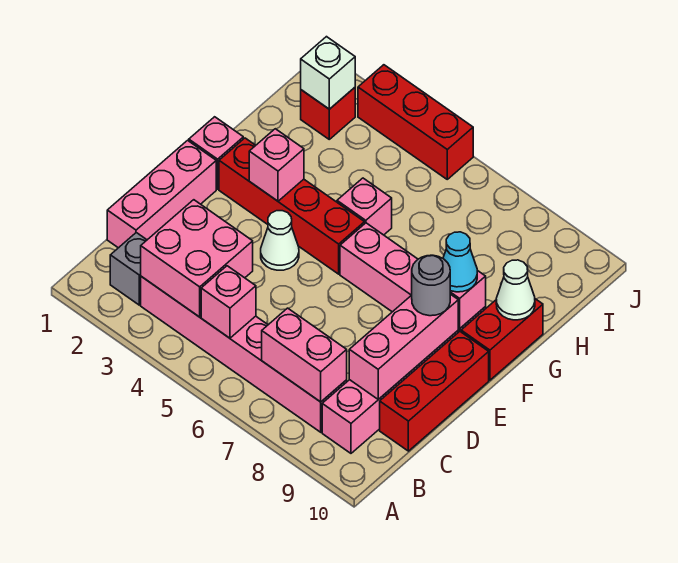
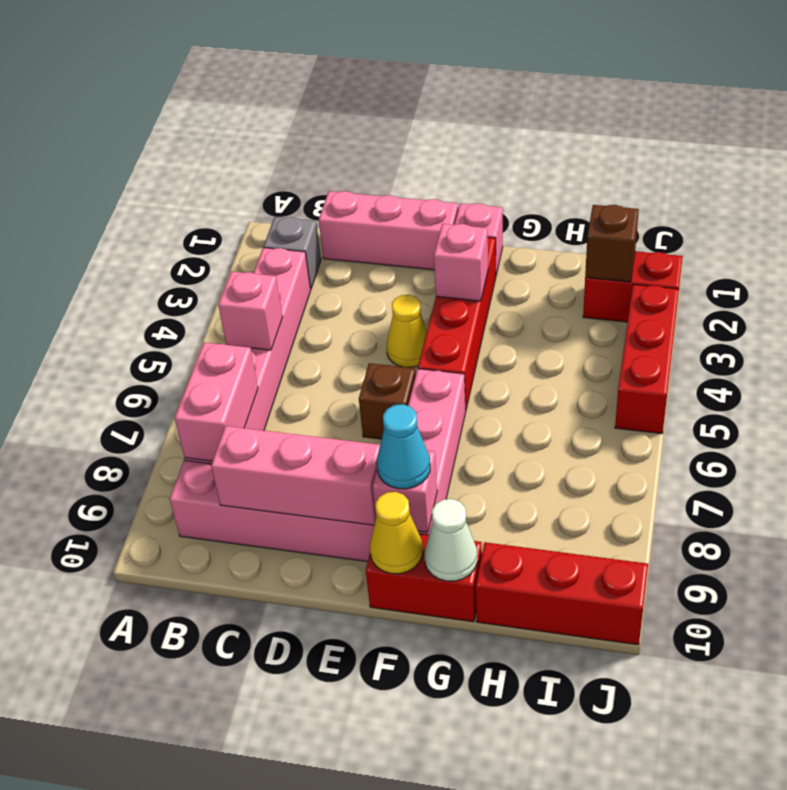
pink 2x2 brick [141,200,253,317] -> none
red 1x3 brick [380,332,489,451] -> red 1x3 brick moved to [476,542,648,645]
white 1x1 cone [261,211,299,270] -> yellow 1x1 cone [387,295,427,367]
none -> brown 1x1 brick [359,363,416,439]
grey 1x1 round brick [412,255,450,316] -> none
none -> yellow 1x1 cone [370,492,423,574]
pink 1x1 brick [337,178,392,235] -> none
red 1x1 brick [301,88,355,139] -> red 1x2 brick [583,251,683,322]
white 1x1 brick [301,37,355,109] -> brown 1x1 brick [585,205,639,282]

